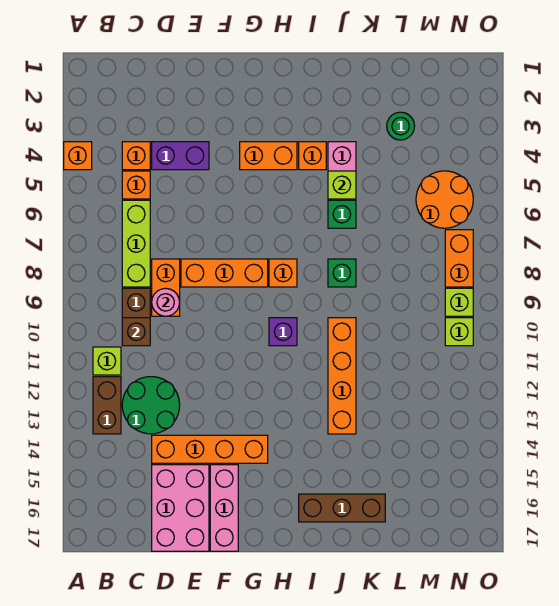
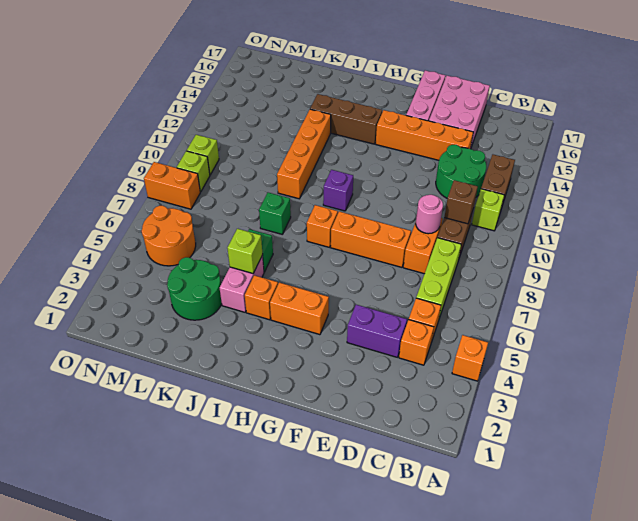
brown 1x3 brick [299,494,385,522] -> brown 1x3 brick moved to [310,94,382,144]
green 1x1 round brick [387,112,415,140] -> green 2x2 round brick [167,257,222,320]
orange 1x2 brick [445,230,473,287] -> orange 1x2 brick turned to [144,162,200,209]

